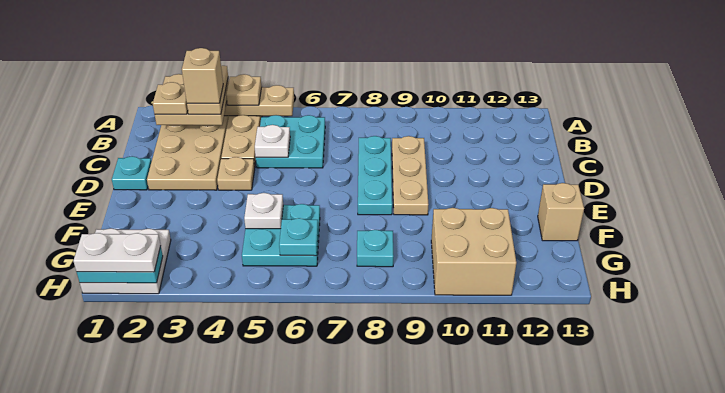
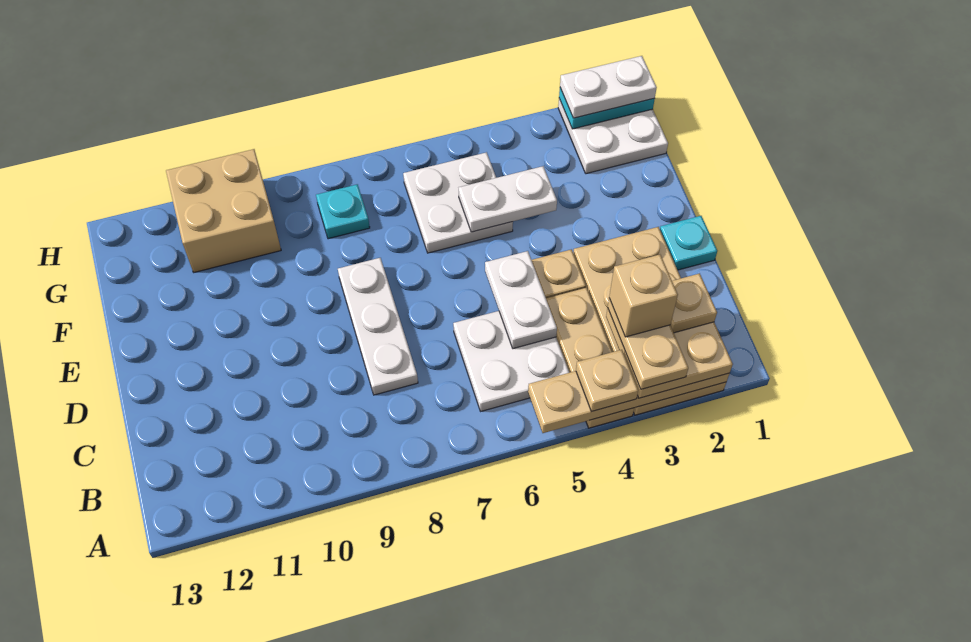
cyan 2x2 plate [256,115,325,168] -> white 2x2 plate [453,311,569,411]
white 1x1 plate [255,125,290,157] -> white 1x2 plate [485,251,557,349]
cyan 1x3 plate [358,136,392,215] -> white 1x3 plate [338,258,418,395]
tan 1x3 plate [392,136,428,215] -> none
cyan 2x2 plate [242,204,320,266] -> white 2x2 plate [403,152,513,253]
white 1x1 plate [244,193,283,229] -> white 1x2 plate [459,166,557,232]
tan 1x1 brick [538,183,584,241] -> none
cyan 1x1 plate [279,218,318,256] -> none

